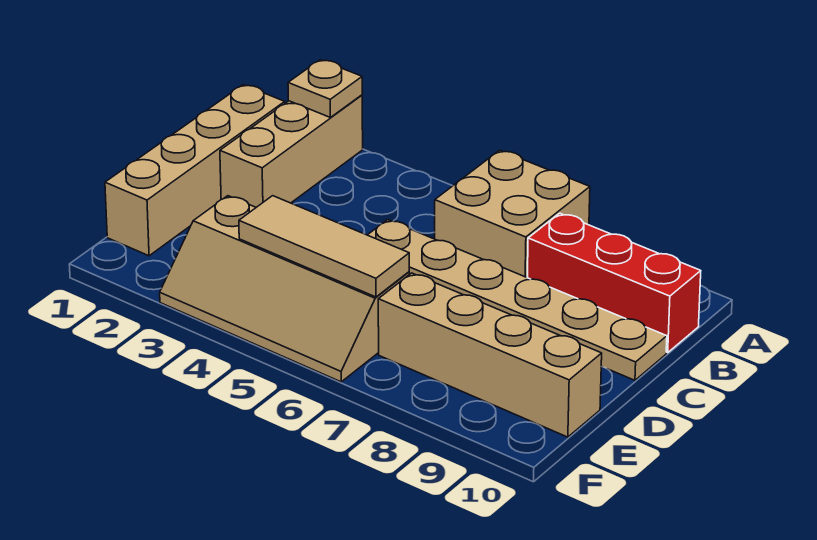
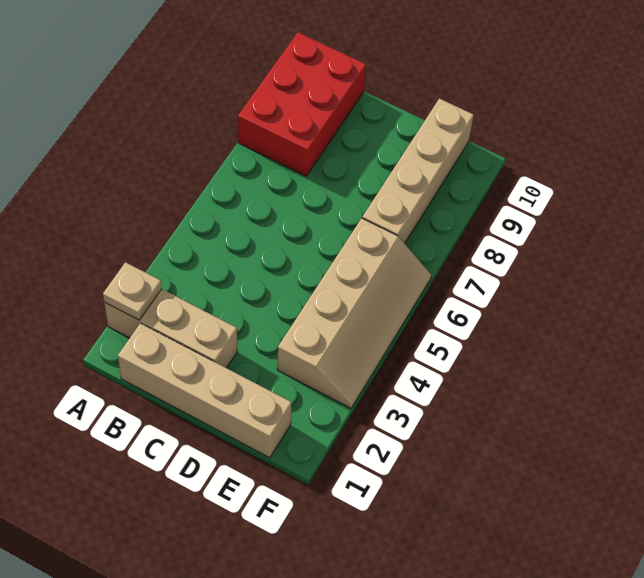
tan 2x2 brick [435,150,590,277] -> none
red 1x3 brick [527,213,701,353] -> red 2x3 brick [238,32,366,176]
tan 1x6 plate [368,220,667,380] -> none
tan 1x3 tile [239,196,409,297] -> none

